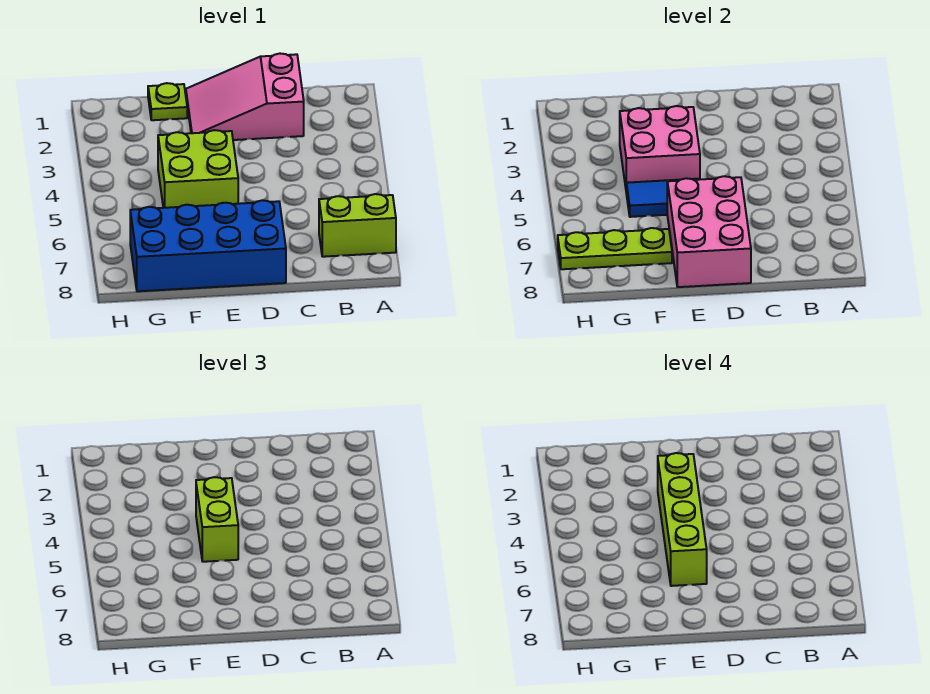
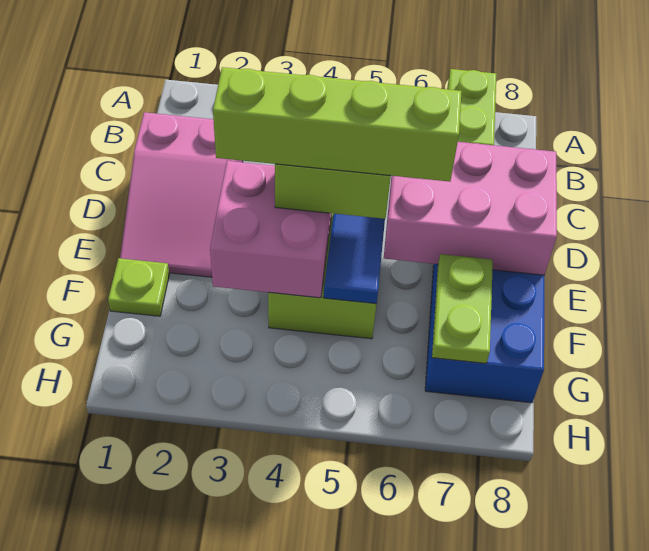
lime 1x3 plate [558,228,672,269] -> lime 1x2 plate [432,254,493,363]

